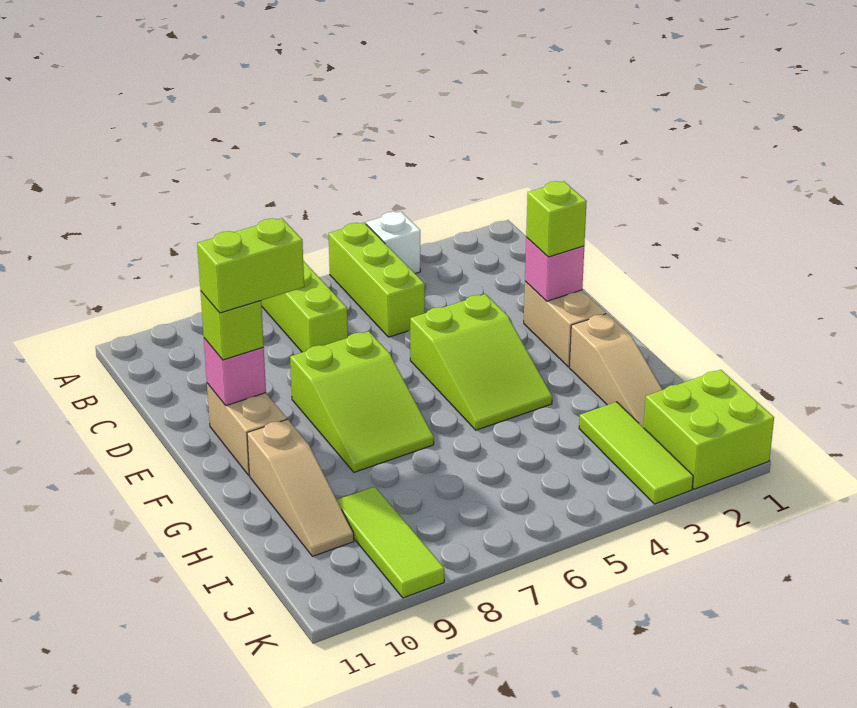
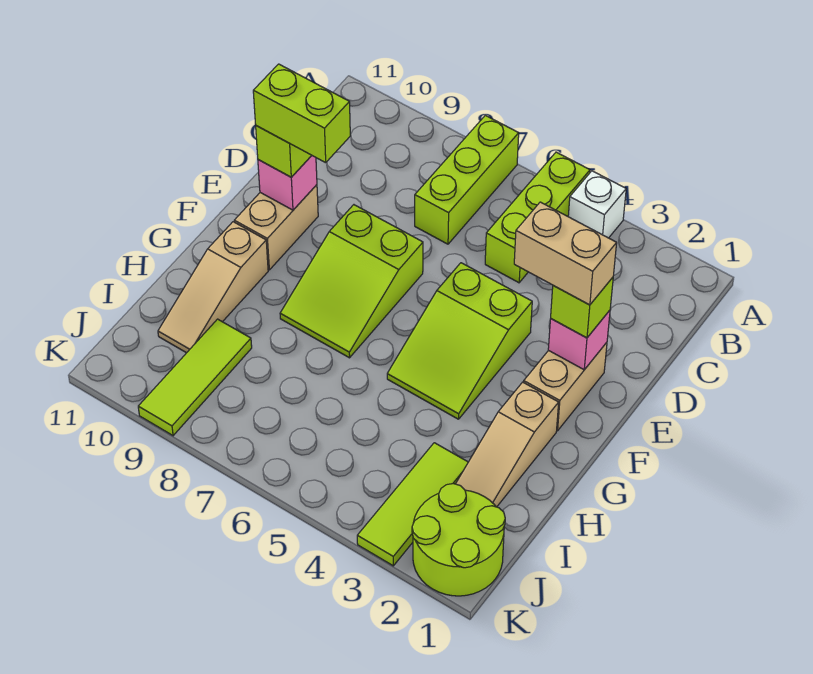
none -> tan 1x2 brick [514,202,617,305]
lime 2x2 brick [644,370,774,489] -> lime 2x2 round brick [412,484,505,596]

